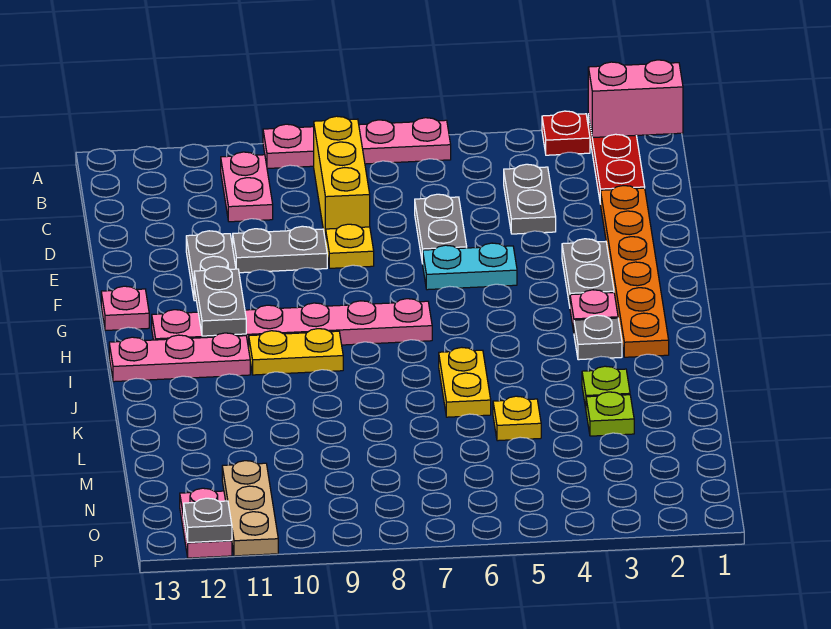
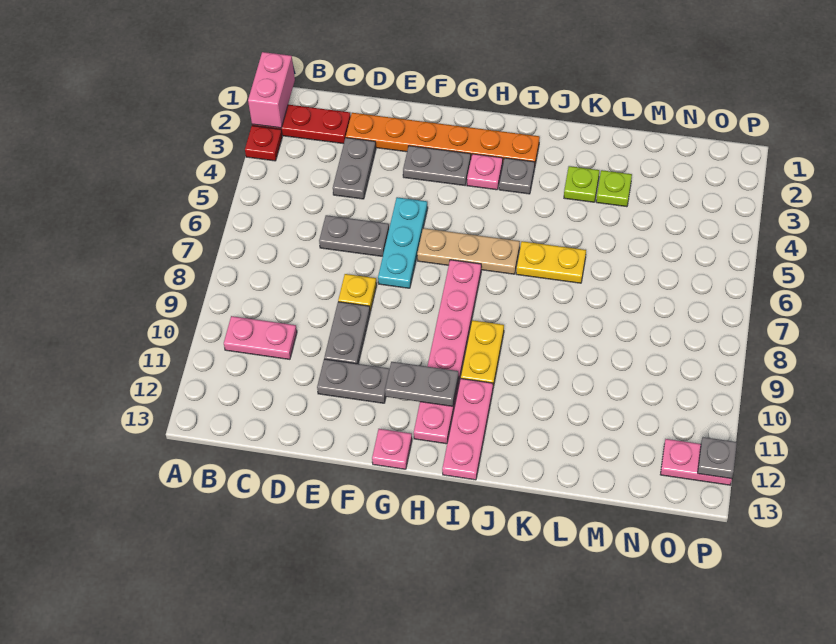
pink 1x4 plate [263,118,451,169] -> none
yellow 1x3 brick [314,116,370,242] -> none
grey 1x2 plate [504,164,556,234] -> grey 1x2 plate turned to [333,138,376,199]
cyan 1x2 plate [423,243,517,290] -> cyan 1x3 plate [378,197,428,288]
yellow 1x1 plate [493,396,541,441] -> none
tan 1x3 plate [222,461,278,556] -> tan 1x3 plate moved to [417,228,520,274]

